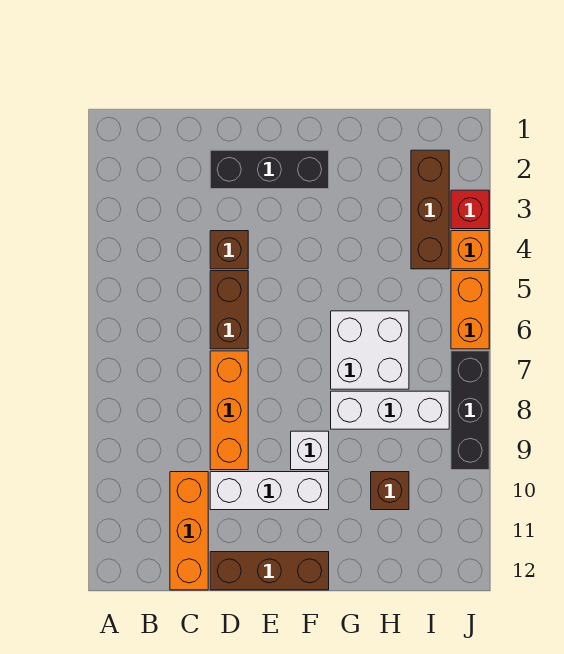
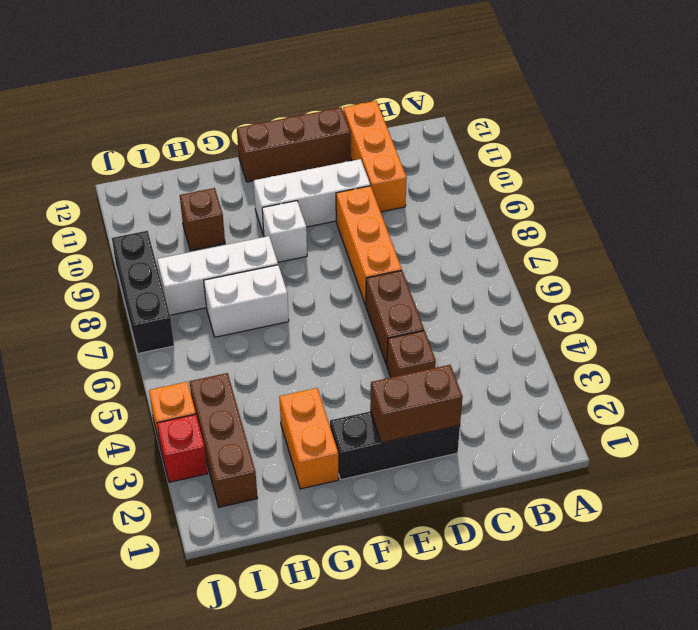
none -> brown 1x2 brick [370,365,463,443]
white 2x2 brick [331,311,409,389] -> white 1x2 brick [204,265,289,337]
orange 1x2 brick [451,271,489,349] -> orange 1x2 brick moved to [279,388,339,489]

